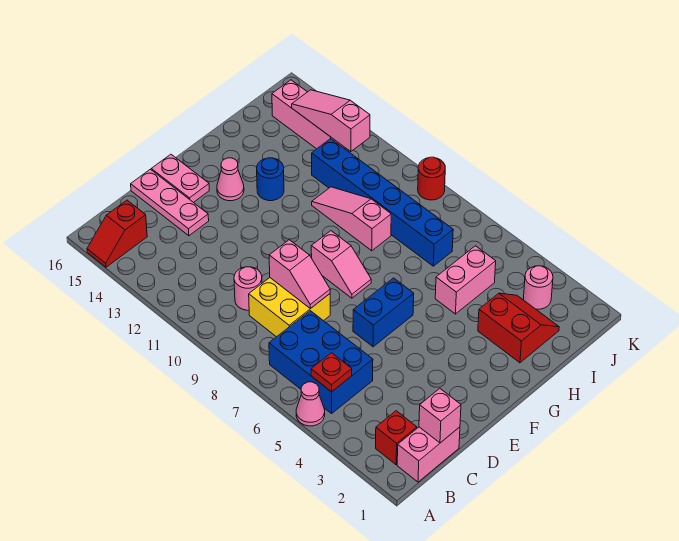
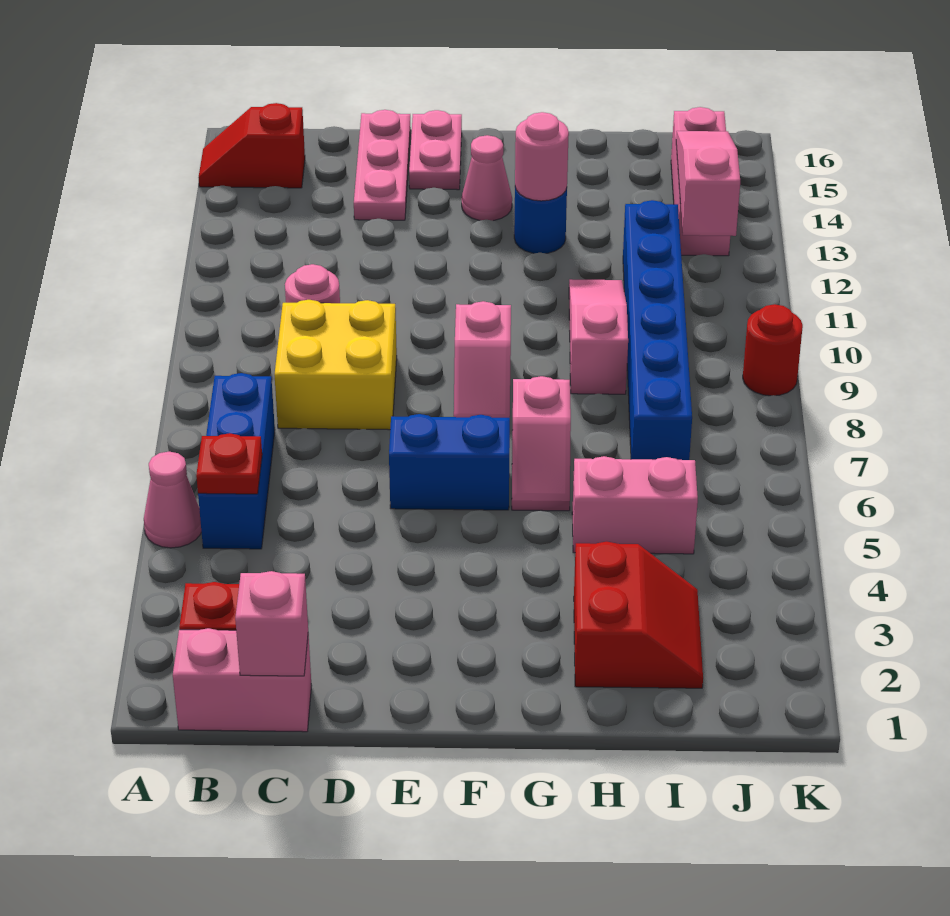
blue 2x3 brick [269,311,373,413] -> blue 1x3 brick [198,373,275,549]
pink 1x2 slope [269,240,330,309] -> pink 1x2 slope moved to [512,376,571,511]
pink 1x1 round brick [524,266,553,309] -> pink 1x1 round brick moved to [515,112,569,201]

